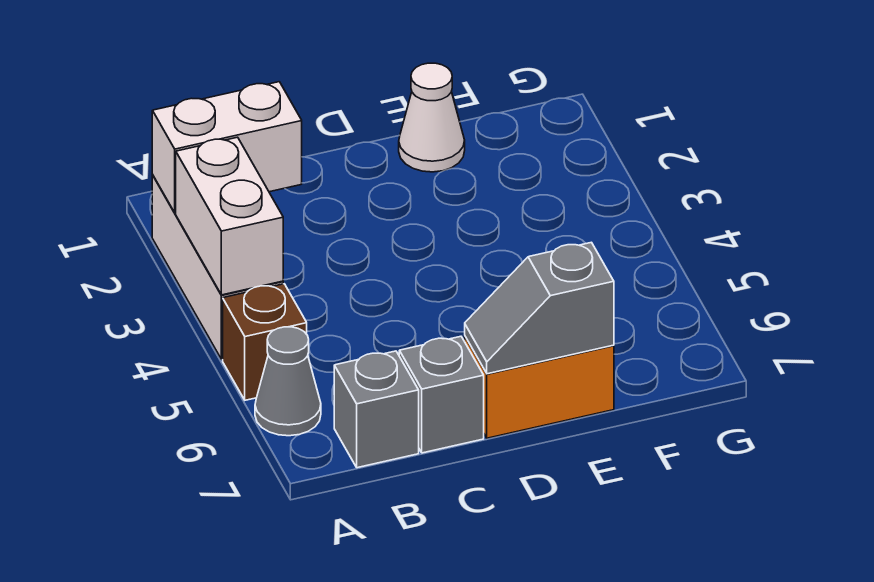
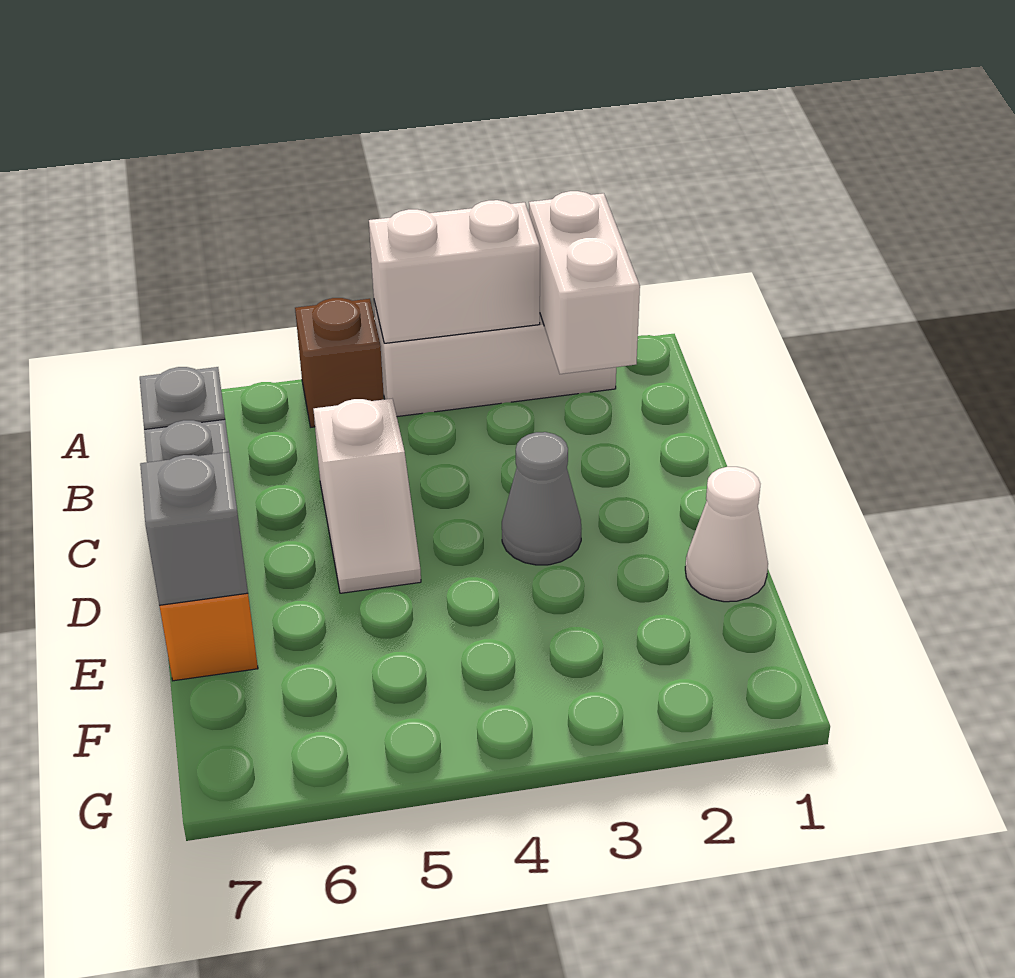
grey 1x1 cone [255,327,321,436] -> grey 1x1 cone moved to [502,432,581,565]
none -> white 1x2 slope [313,399,421,593]

